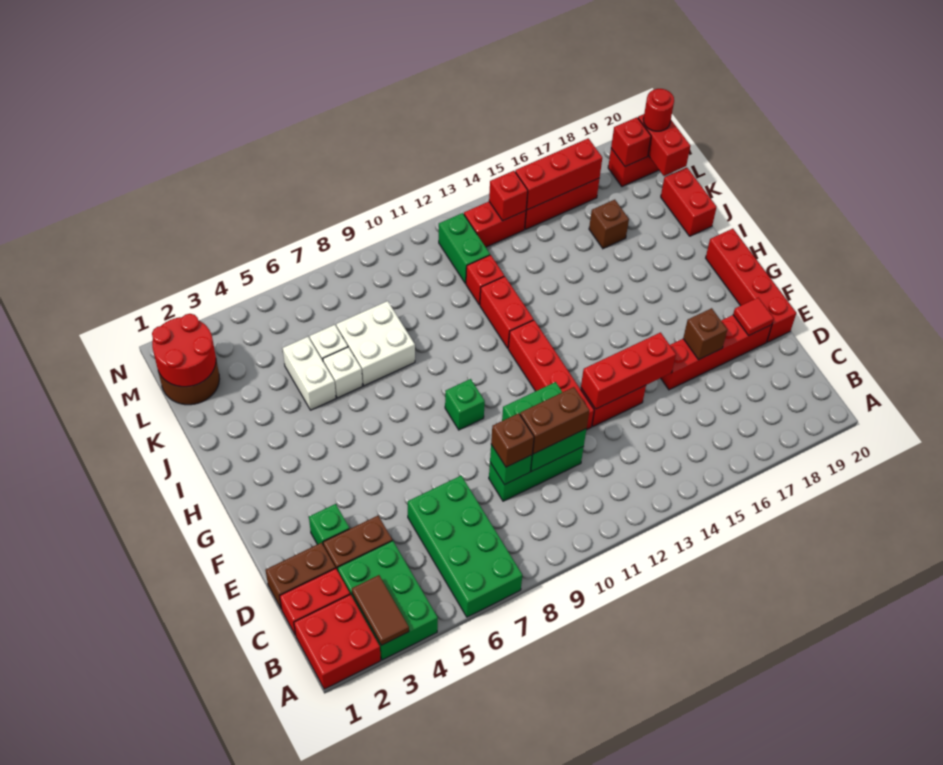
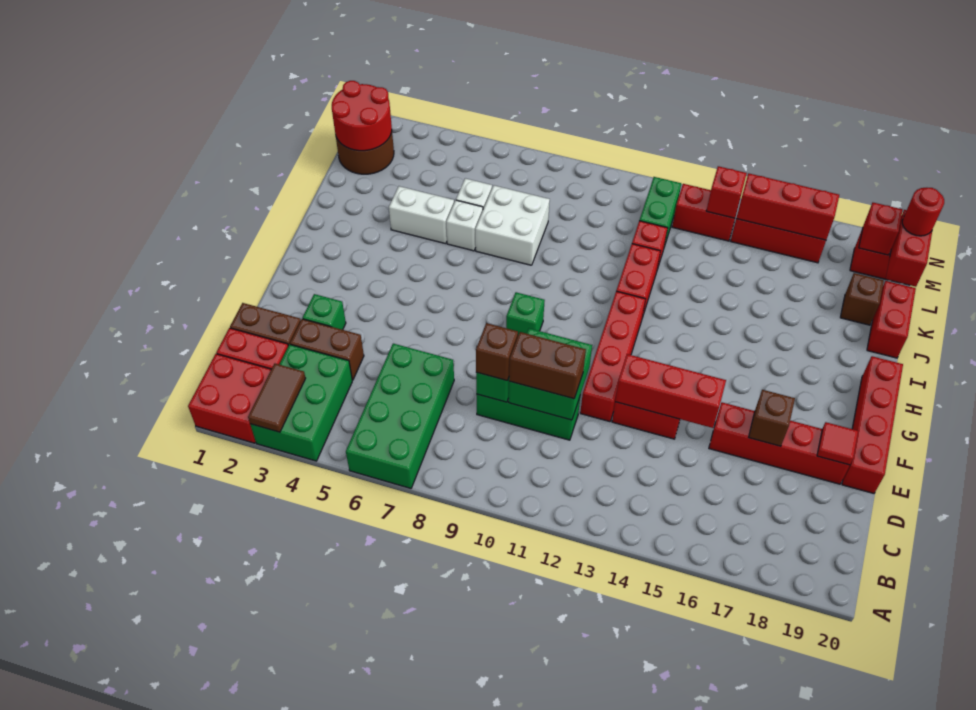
white 1x2 brick [283,337,336,410] -> white 1x2 brick turned to [389,186,454,244]
brown 1x1 brick [589,200,629,249] -> brown 1x1 brick moved to [840,273,884,325]

